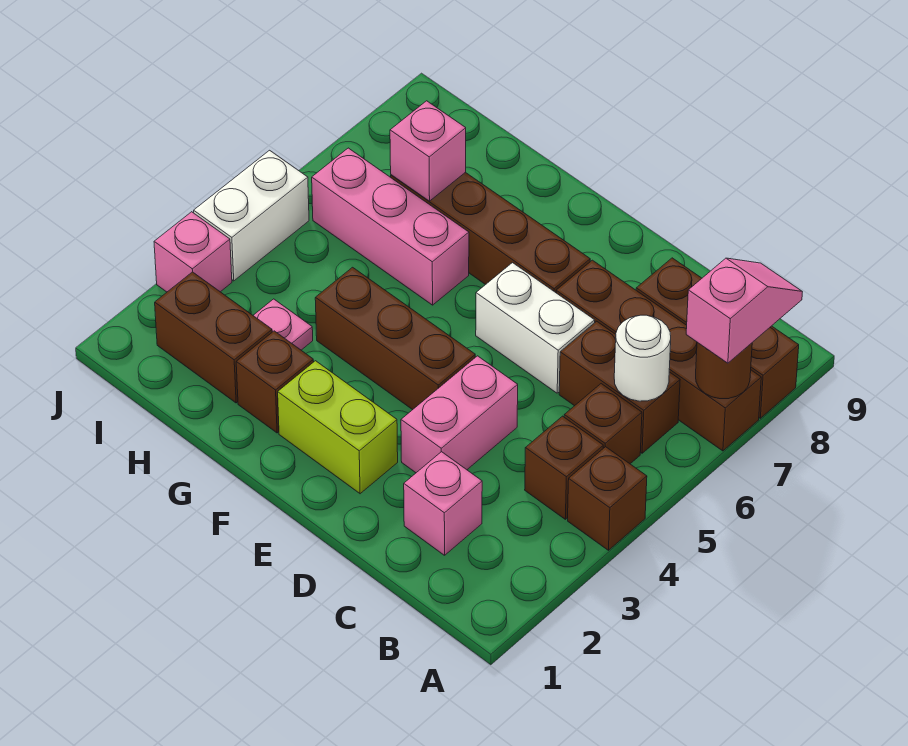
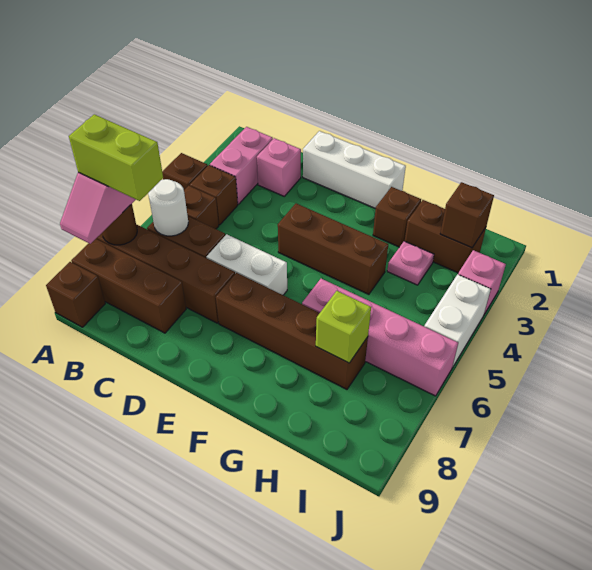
none -> brown 1x1 brick [46,262,105,327]
none -> white 1x3 brick [303,131,406,209]
pink 1x2 brick [401,356,518,473] -> pink 1x2 brick moved to [210,127,273,204]
lime 1x2 brick [278,361,398,494] -> lime 1x2 brick moved to [69,114,163,201]
pink 1x3 brick [312,148,469,305] -> pink 1x4 brick [302,279,458,396]
pink 1x1 brick [390,101,466,201] -> lime 1x1 brick [316,291,371,363]
none -> brown 1x1 brick [440,182,494,248]

